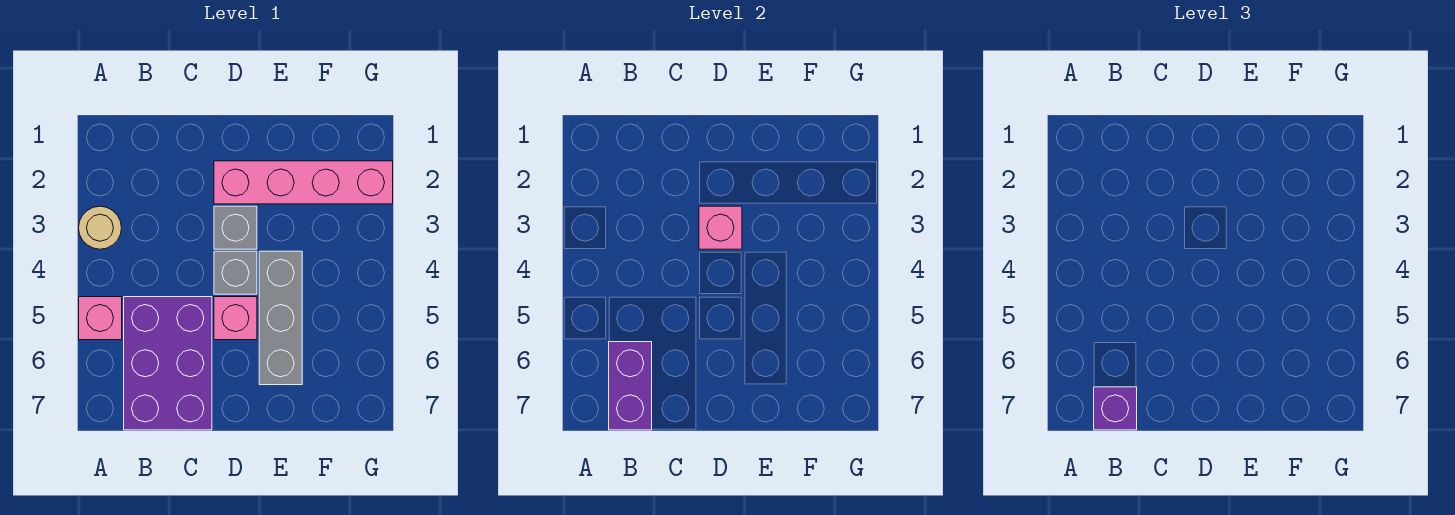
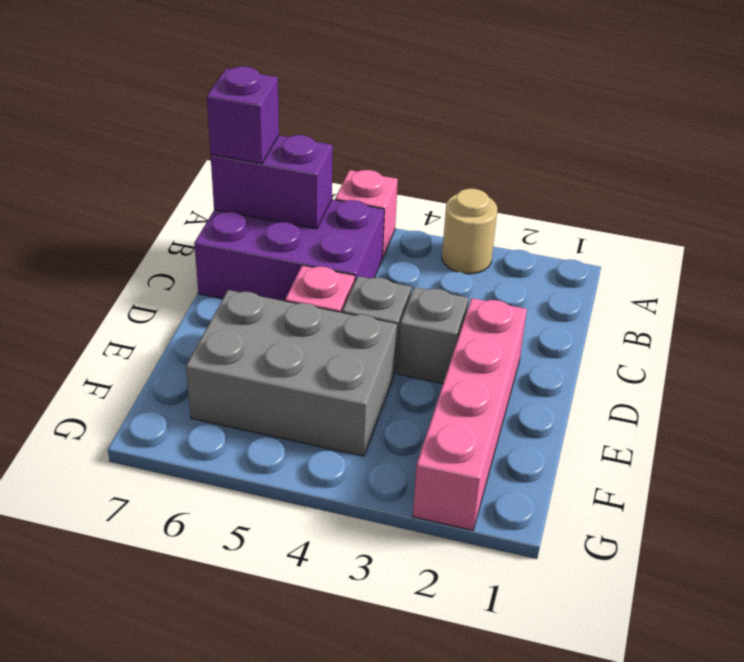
pink 1x1 brick [699,206,742,249] -> none
grey 1x3 brick [259,251,302,385] -> grey 2x3 brick [186,290,397,456]

